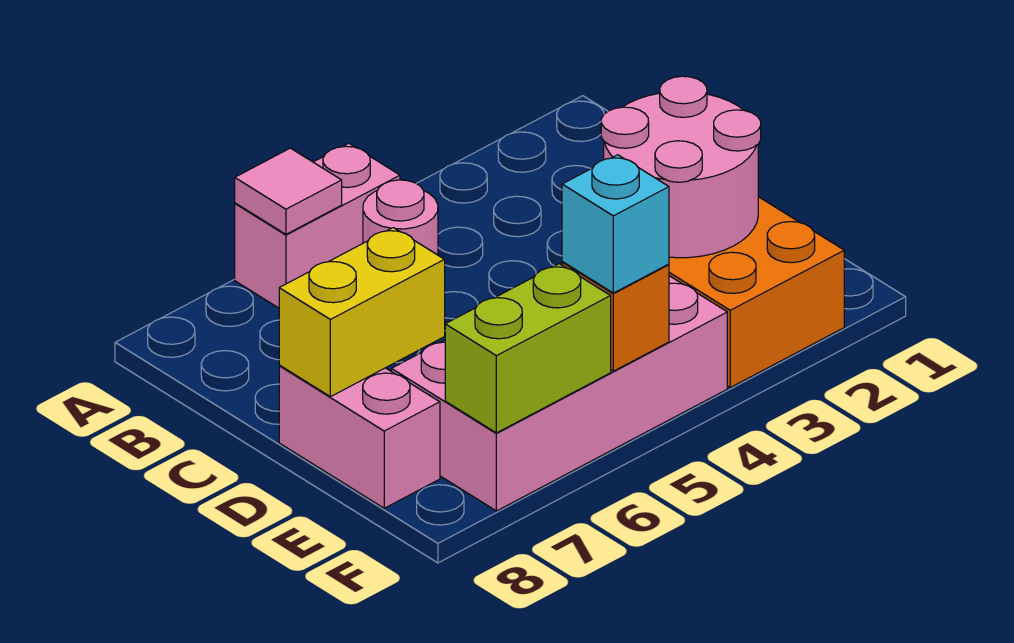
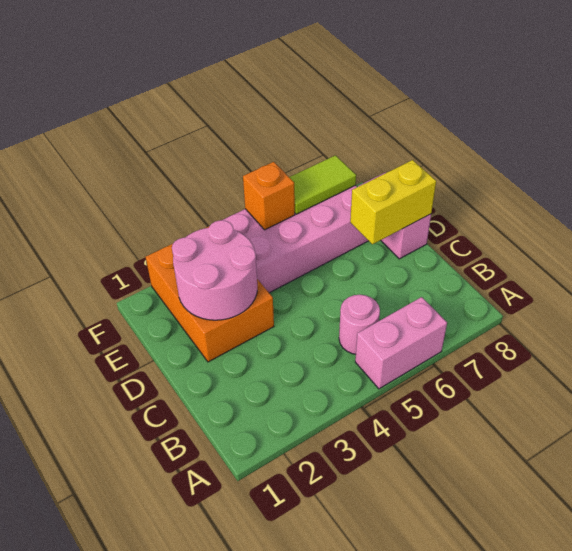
pink 1x1 tile [235,148,342,234] -> none
cyan 1x1 brick [562,155,669,293] -> none
lime 1x2 brick [445,264,611,433] -> lime 1x2 tile [289,155,356,214]

